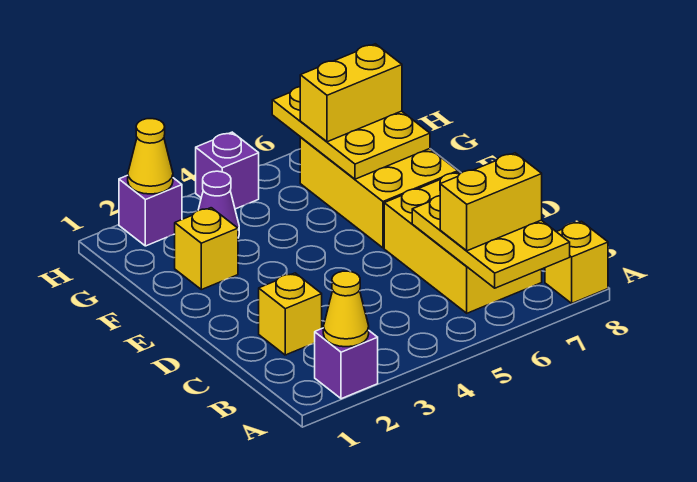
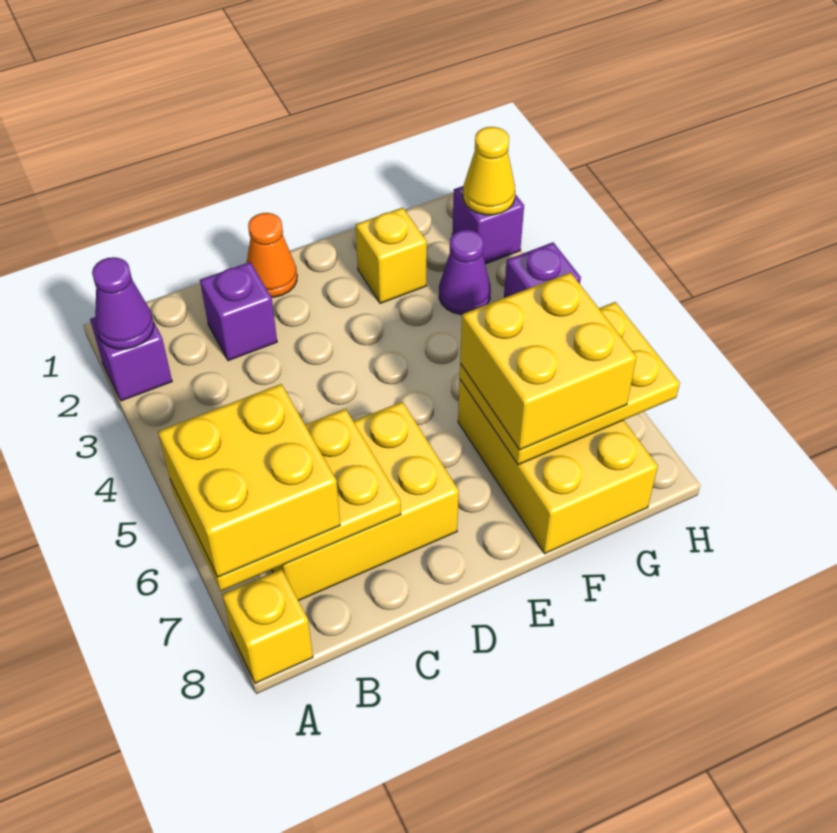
yellow 1x1 cone [323,271,369,347] -> purple 1x1 cone [92,257,154,349]
yellow 1x2 brick [440,153,542,251] -> yellow 2x2 brick [158,384,340,577]
yellow 1x1 brick [259,273,322,355] -> purple 1x1 brick [200,262,277,361]
none -> orange 1x1 cone [247,213,297,297]
yellow 2x3 brick [300,138,458,248] -> yellow 2x3 brick turned to [458,380,658,554]
yellow 1x2 brick [300,44,402,142] -> yellow 2x2 brick [460,273,636,450]

